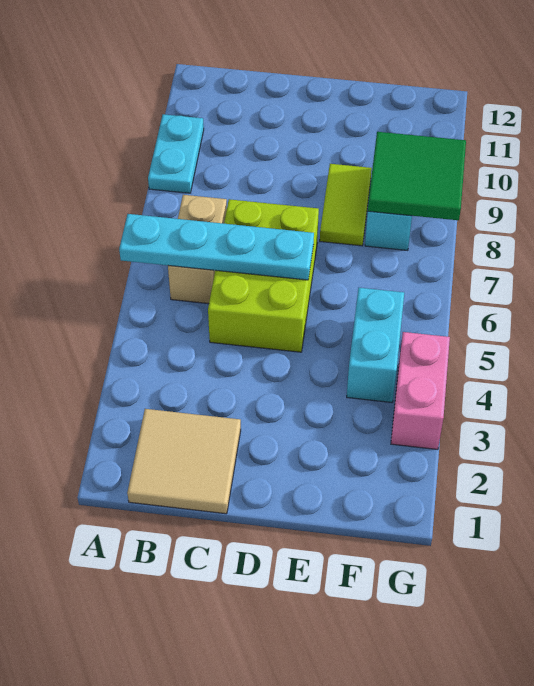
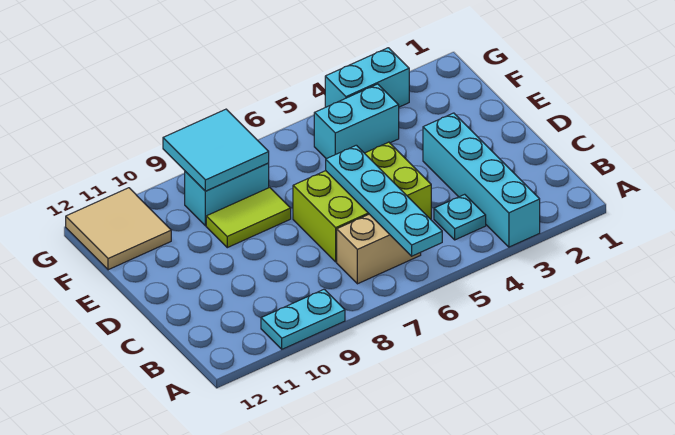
none -> cyan 1x4 brick [423,113,540,247]
tan 2x2 tile [127,409,241,514] -> tan 2x2 tile moved to [66,188,171,270]
none -> cyan 1x1 plate [434,194,486,240]
green 2x2 tile [368,132,466,220] -> cyan 2x2 tile [163,109,269,191]
pink 1x2 brick [391,332,450,449] -> cyan 1x2 brick [325,48,409,107]

